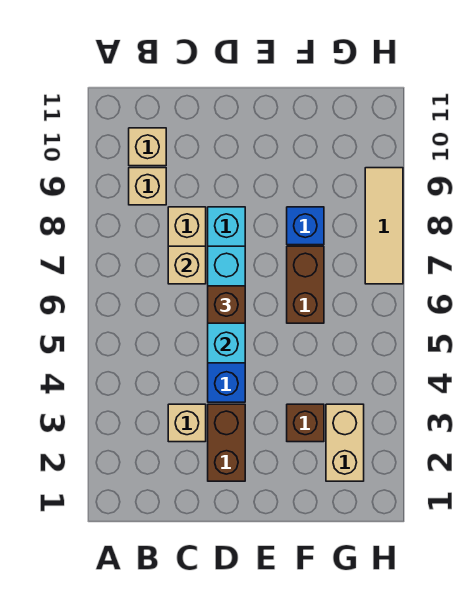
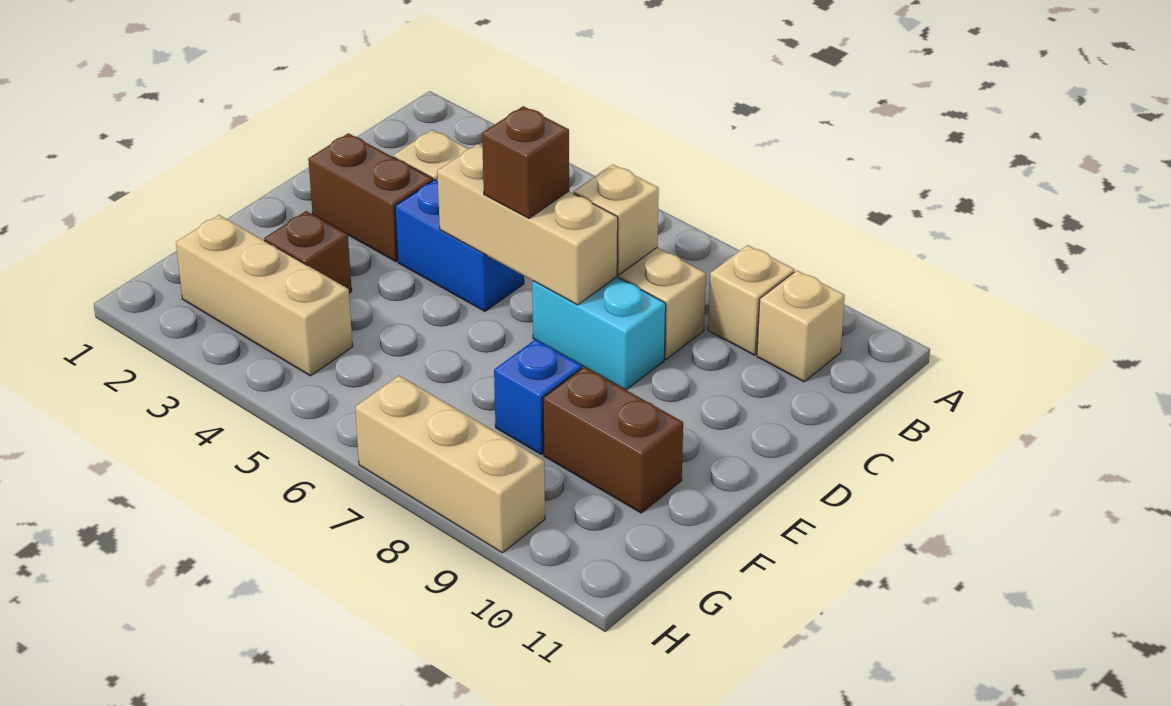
cyan 1x3 brick [208,246,245,363] -> tan 1x3 brick [437,144,618,305]
brown 1x2 brick [287,246,324,323] -> brown 1x2 brick moved to [543,367,683,513]
tan 1x2 brick [326,404,364,481] -> tan 1x3 brick [176,215,353,376]
tan 1x3 tile [365,168,403,284] -> tan 1x3 brick [355,376,545,553]

